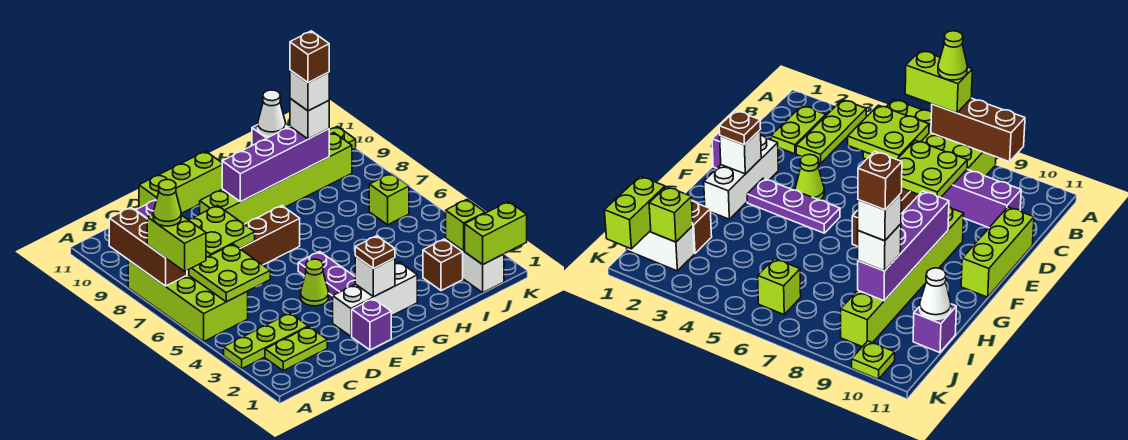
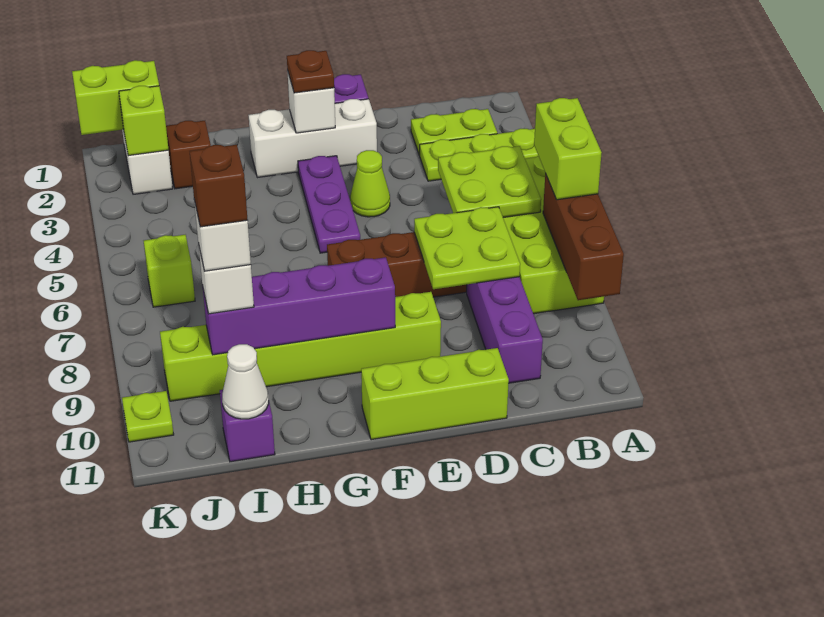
lime 1x1 cone [153,180,181,226] -> none

